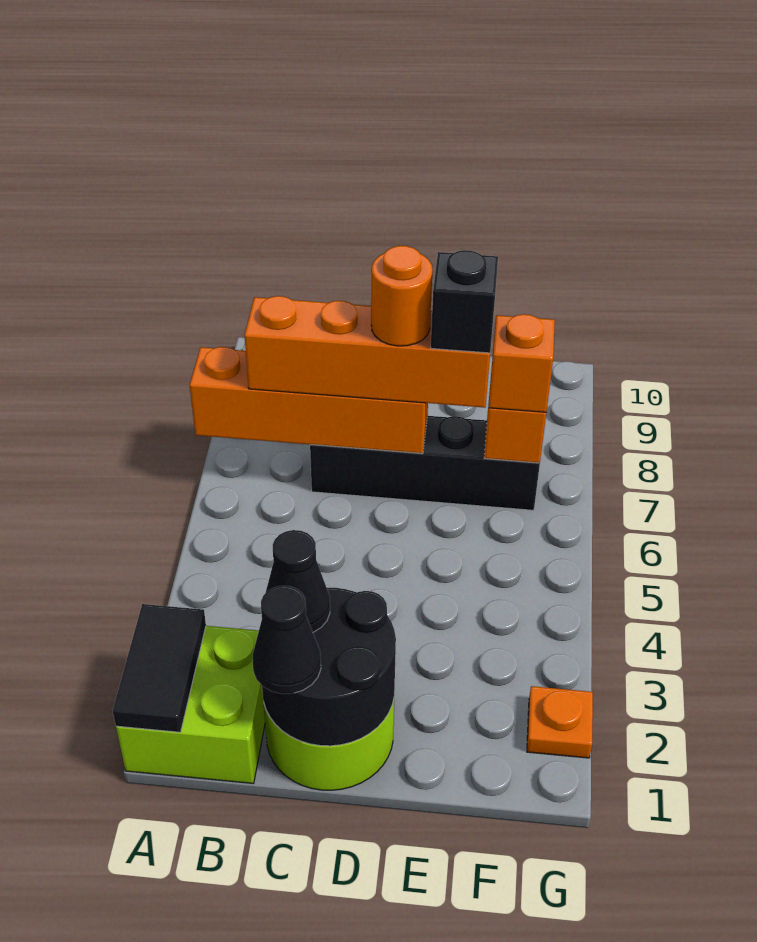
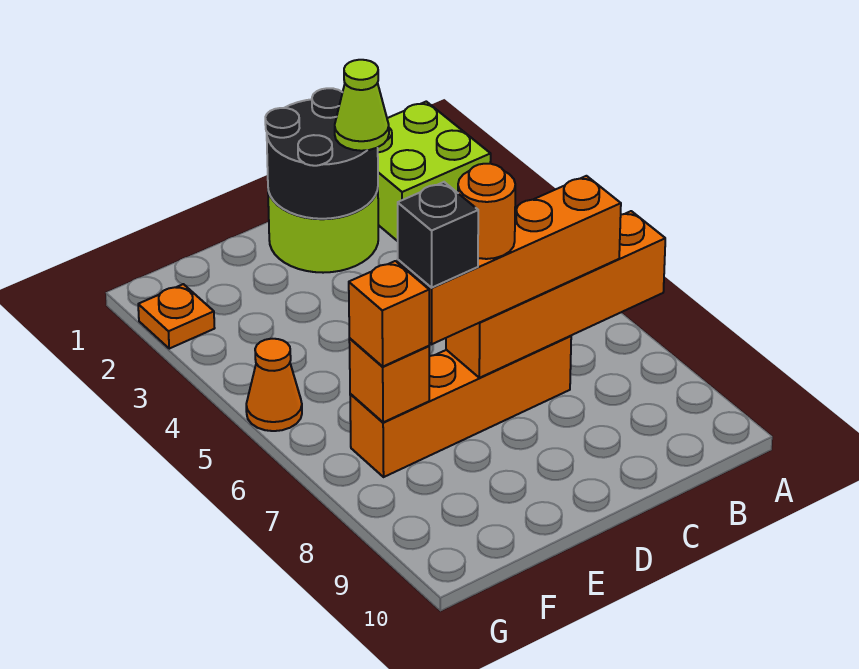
black 1x2 tile [113,604,206,732] -> none
black 1x1 cone [253,586,321,694] -> none
black 1x1 cone [266,530,330,632] -> lime 1x1 cone [335,60,389,151]
black 1x4 brick [310,416,540,510] -> orange 1x4 brick [350,336,571,477]
none -> orange 1x1 cone [246,339,302,431]

